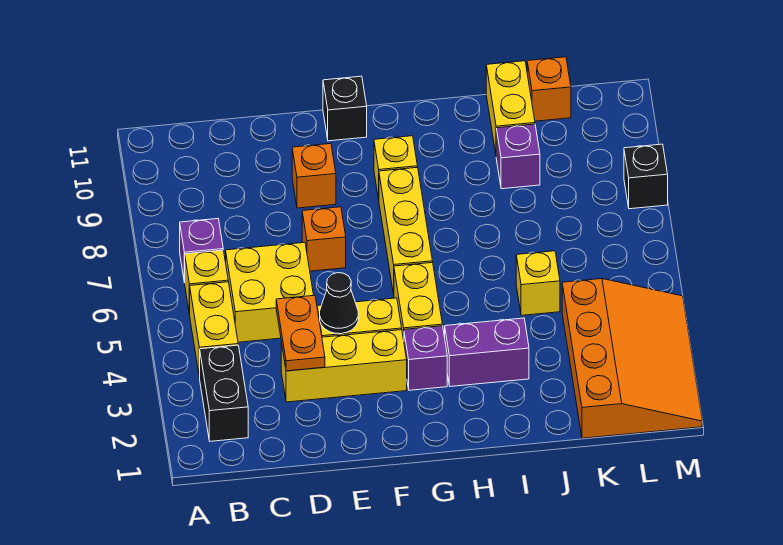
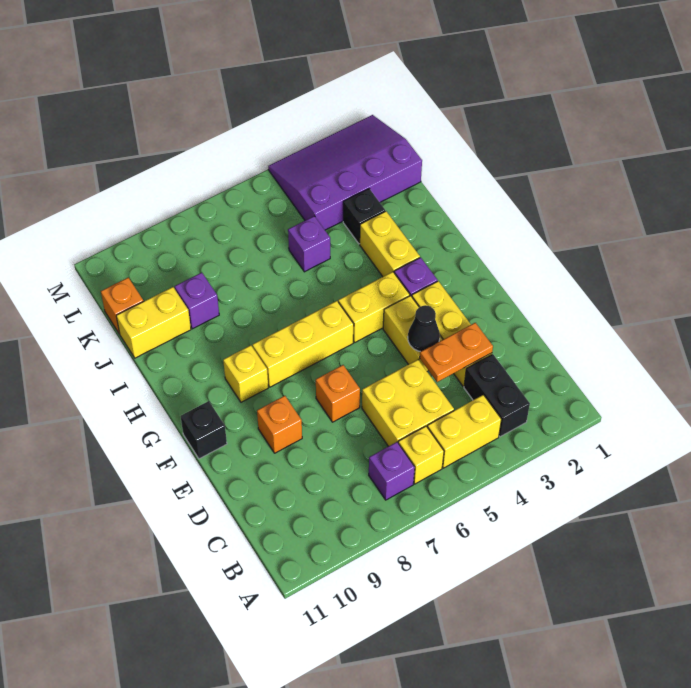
black 1x2 brick [200,345,248,441] -> black 1x2 brick turned to [464,354,530,437]
purple 1x2 brick [445,318,529,387] -> yellow 1x2 brick [360,211,420,277]
yellow 1x1 brick [516,251,560,315] -> purple 1x1 brick [288,216,330,272]
orange 3x4 slope [562,279,702,438] -> purple 3x4 slope [268,115,422,230]
black 1x1 brick [624,144,668,209] -> black 1x1 brick moved to [343,189,385,244]

